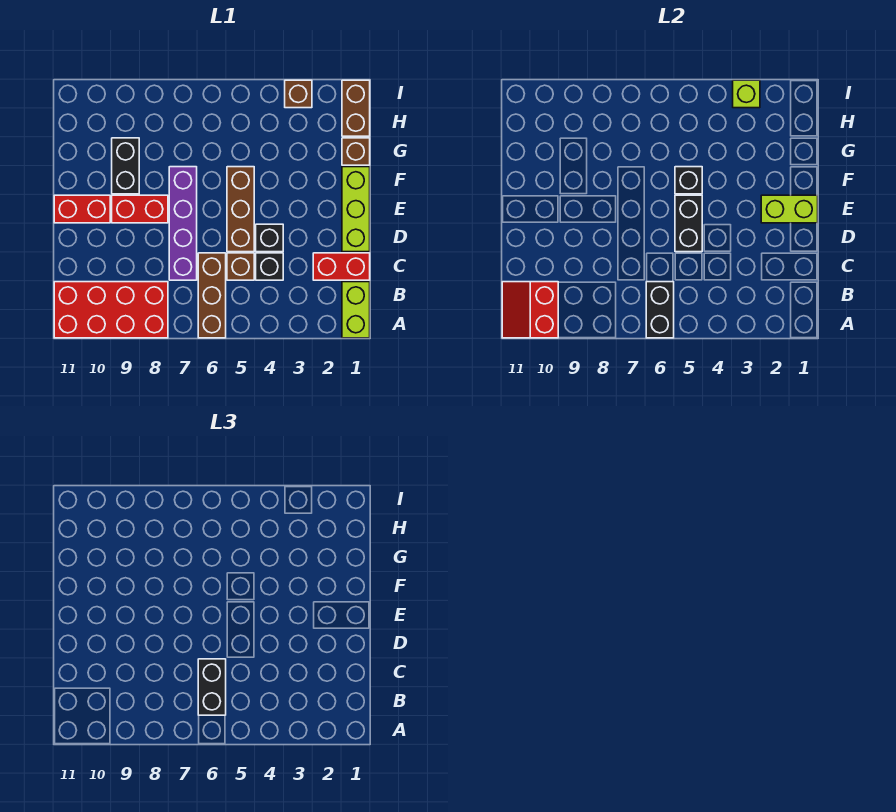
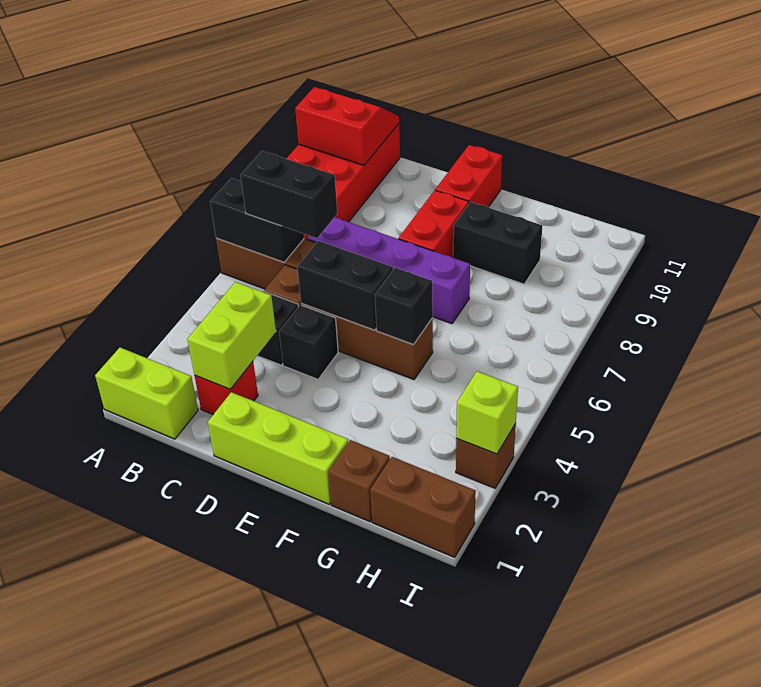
red 1x2 brick [313,253,370,280] -> red 1x1 brick [195,362,258,414]
lime 1x2 brick [761,195,818,223] -> lime 1x2 brick moved to [187,282,276,389]

